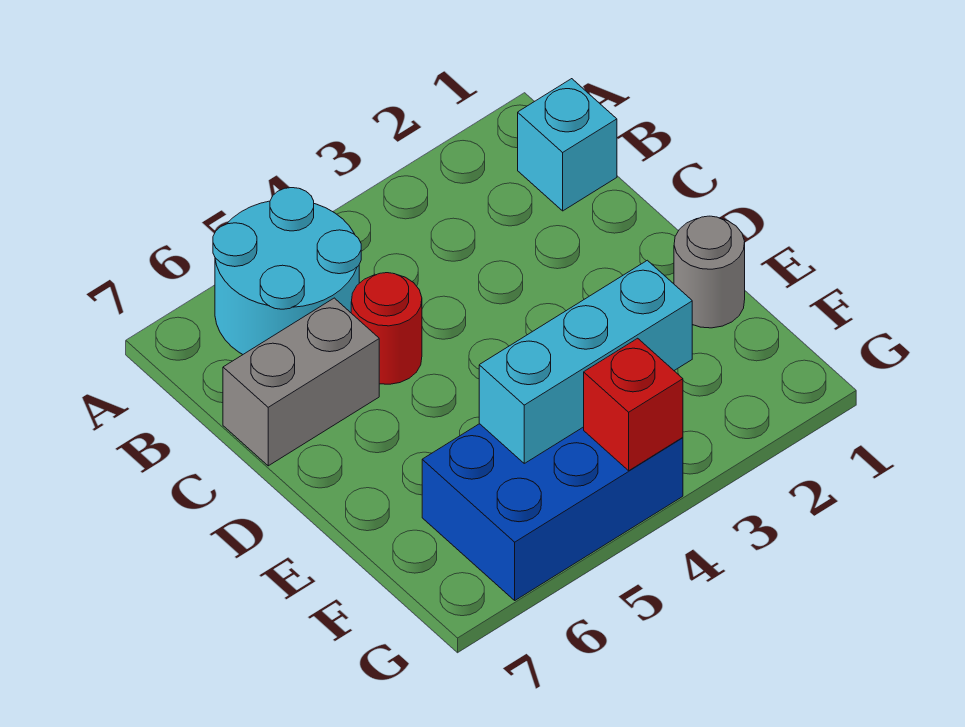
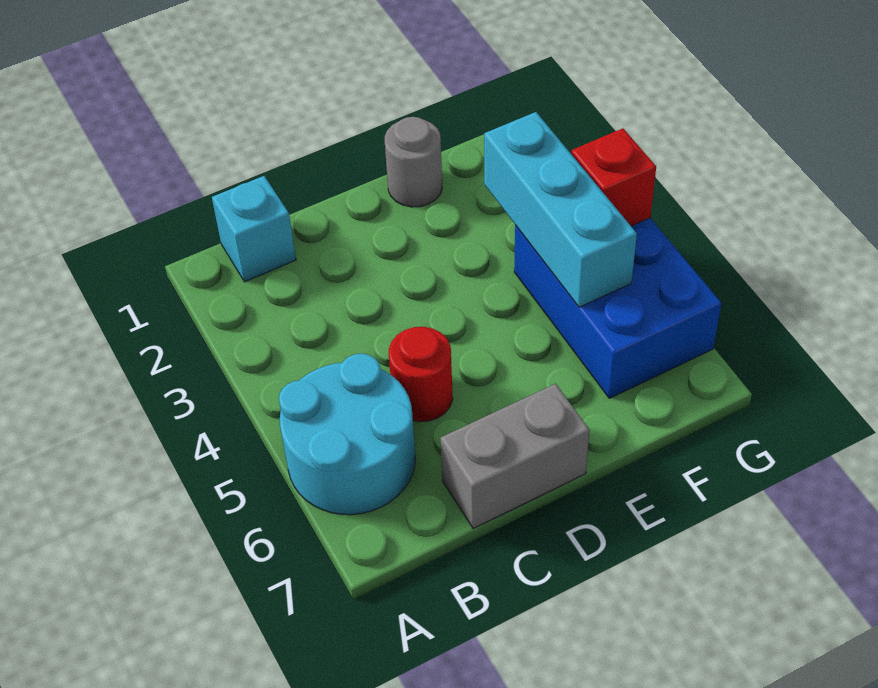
grey 1x2 brick [223,298,379,466] -> grey 1x2 brick turned to [440,384,590,528]

